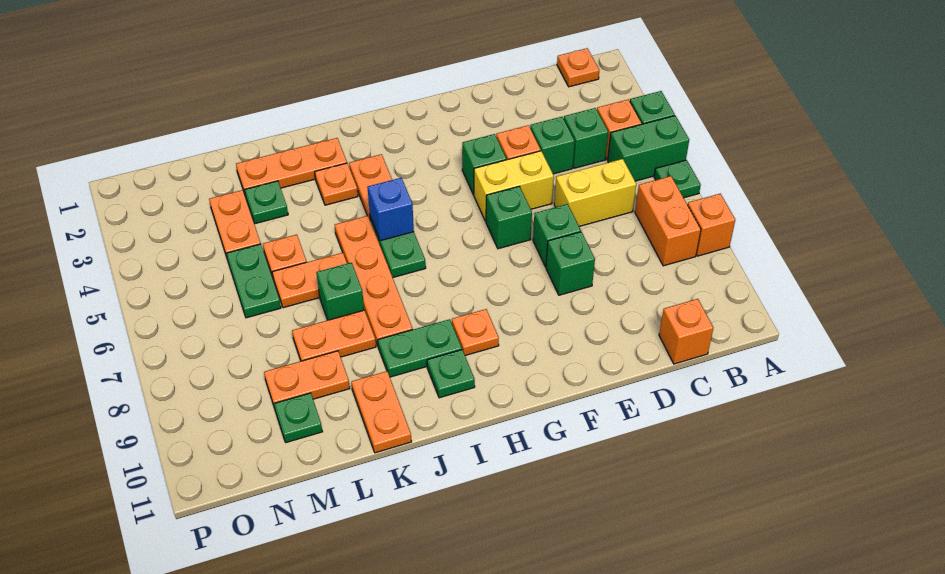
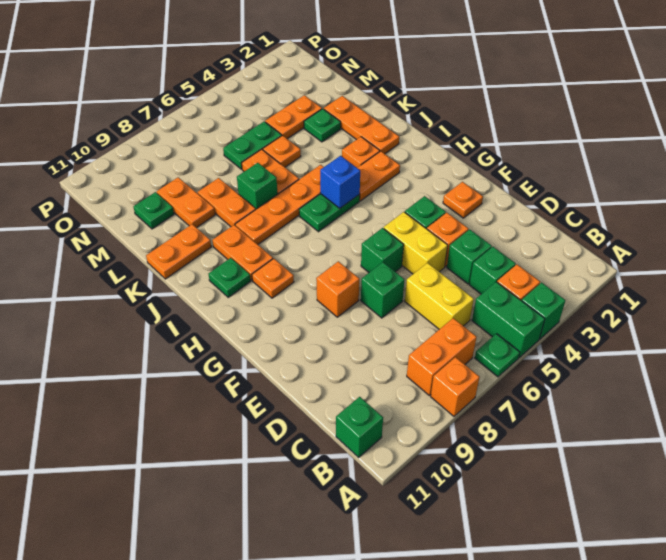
orange 1x1 plate [557,48,599,87] -> orange 1x1 plate moved to [443,182,483,218]
orange 1x1 brick [659,299,713,364] -> orange 1x1 brick moved to [316,261,359,317]
green 1x1 brick [546,232,595,295] -> green 1x1 brick moved to [336,397,383,457]
green 1x2 plate [378,319,462,377] -> orange 1x2 plate [212,225,273,280]

